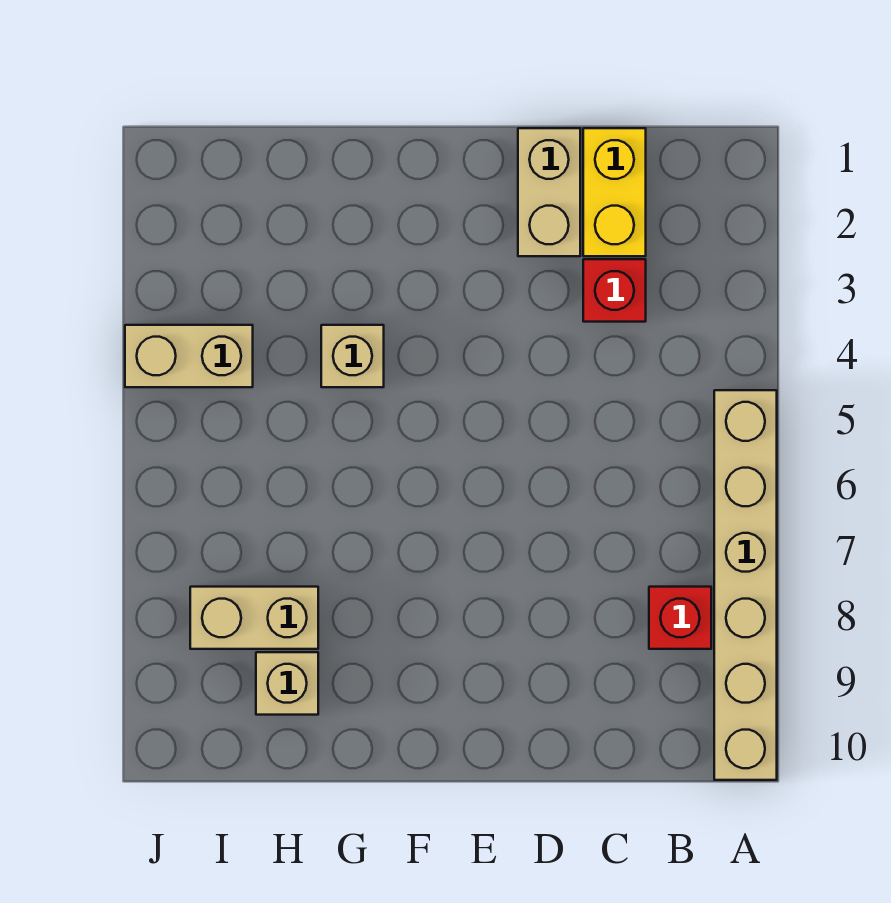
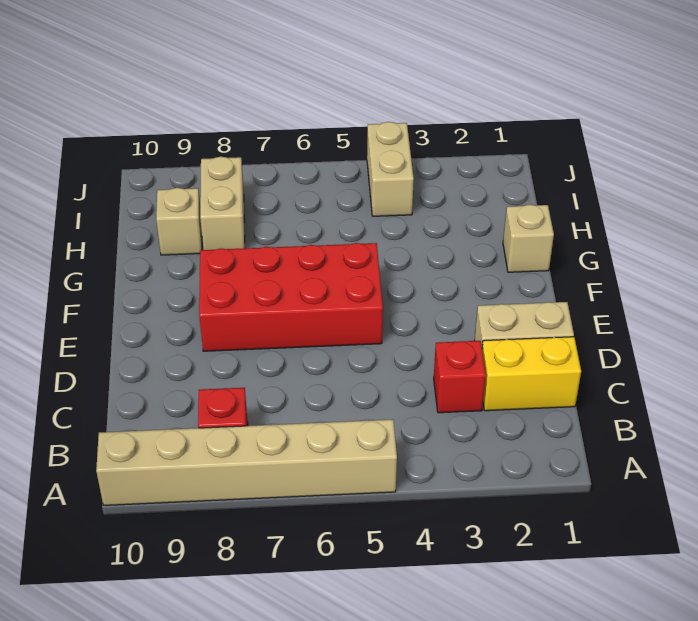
none -> red 2x4 brick [199,243,383,351]
tan 1x1 brick [321,325,384,387] -> tan 1x1 brick moved to [503,205,554,272]

